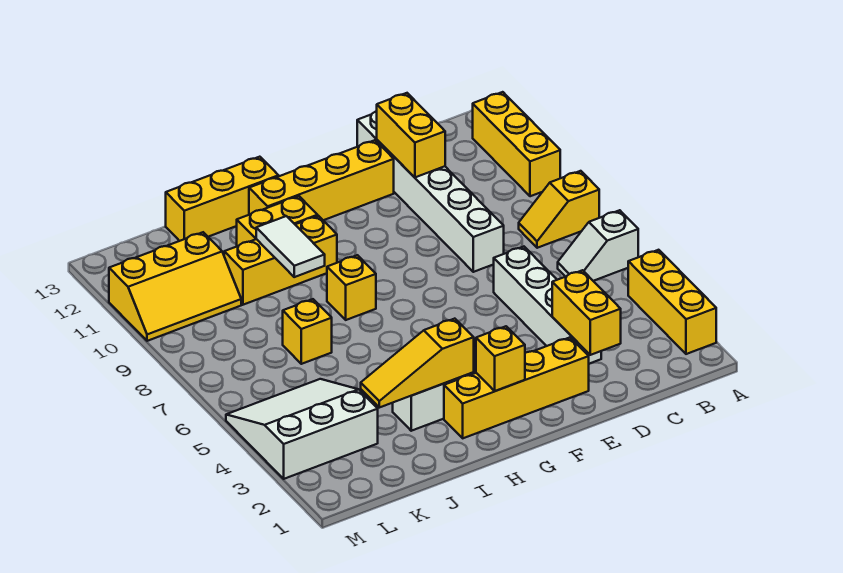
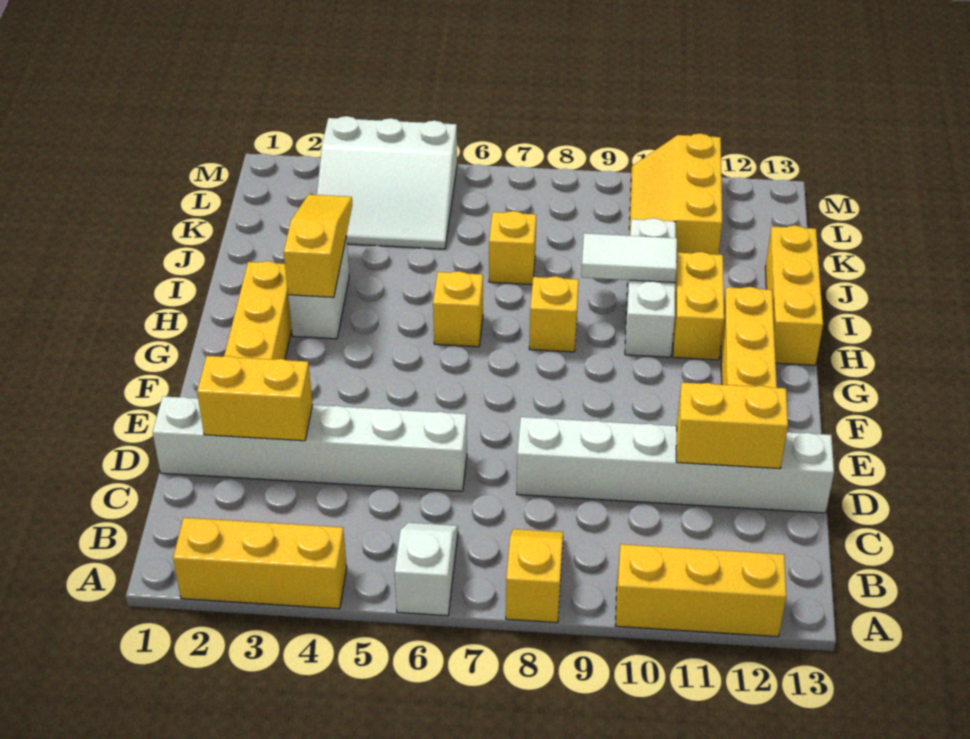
white 1x4 brick [493,247,601,364] -> white 1x6 brick [153,396,467,491]
yellow 1x1 brick [476,326,525,391] -> yellow 1x1 brick moved to [433,271,483,347]
yellow 1x3 brick [224,216,337,305] -> white 1x3 brick [625,218,676,357]
white 3x3 slope [226,379,378,479] -> white 3x3 slope turned to [317,116,457,249]

